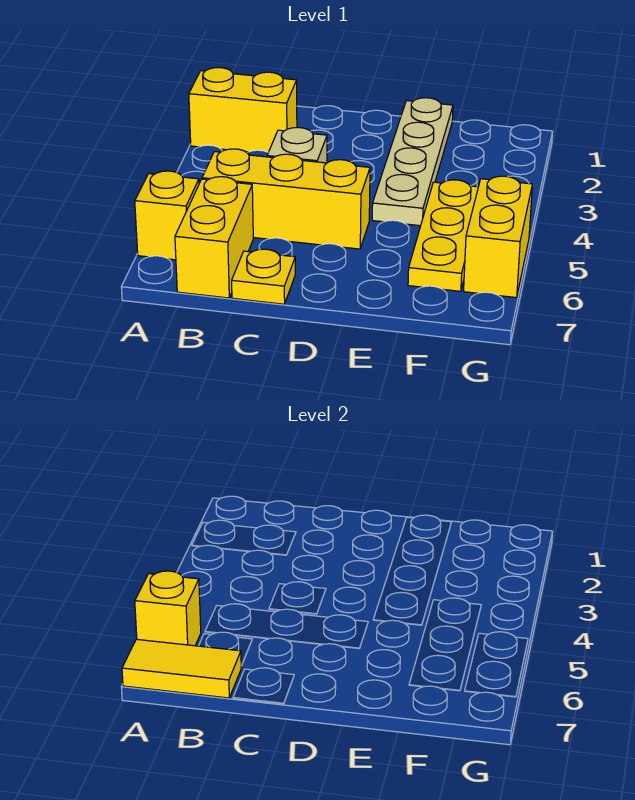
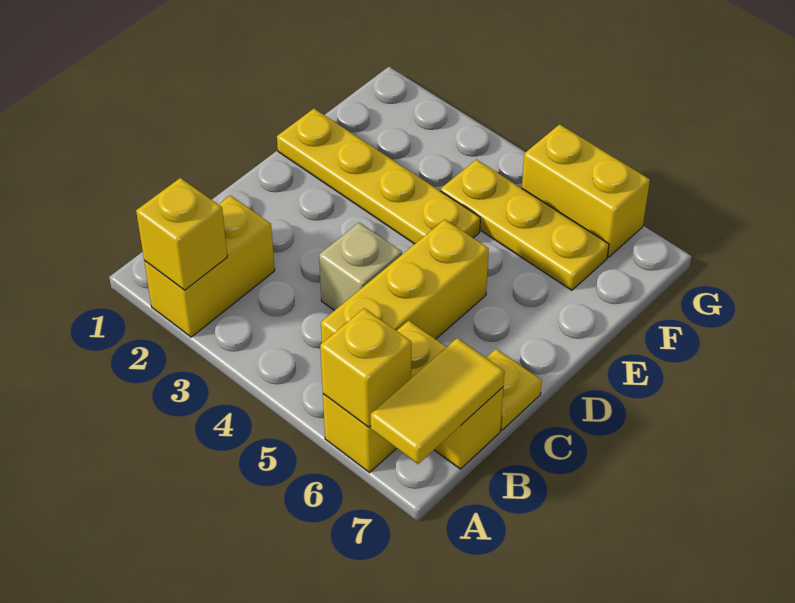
none -> yellow 1x1 brick [136,178,227,290]
tan 1x4 plate [372,98,453,226] -> yellow 1x4 plate [277,109,480,244]

